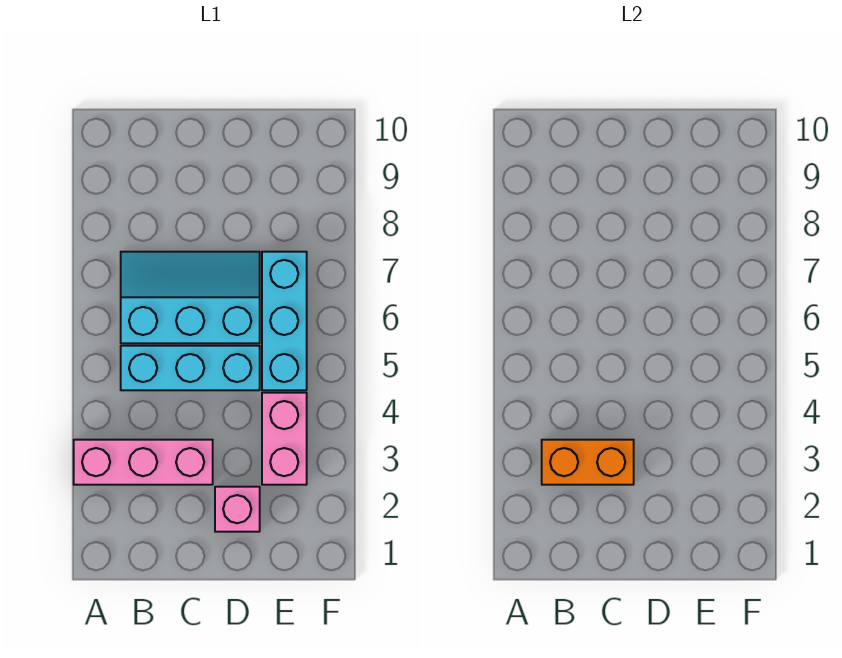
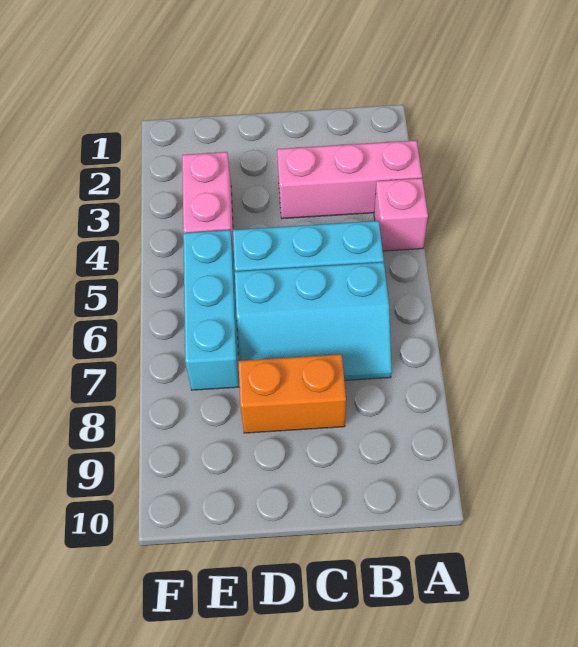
orange 1x2 brick [542,440,634,485] -> orange 1x2 brick moved to [238,354,346,433]
pink 1x1 brick [215,487,260,532] -> pink 1x1 brick moved to [374,178,428,251]

